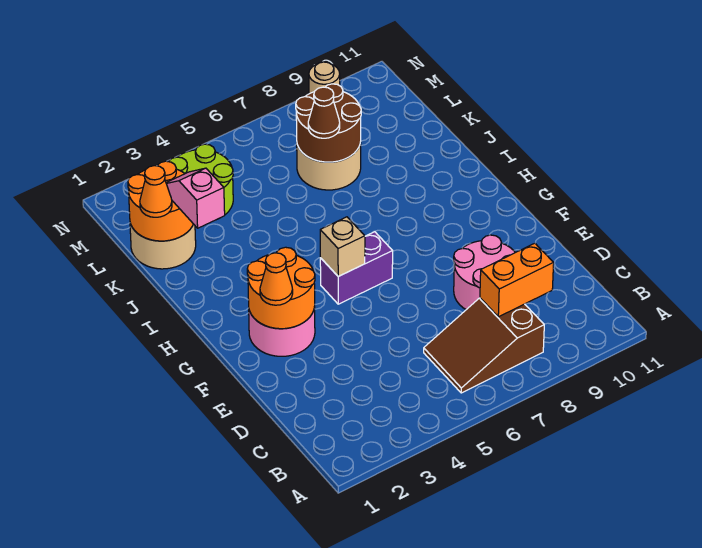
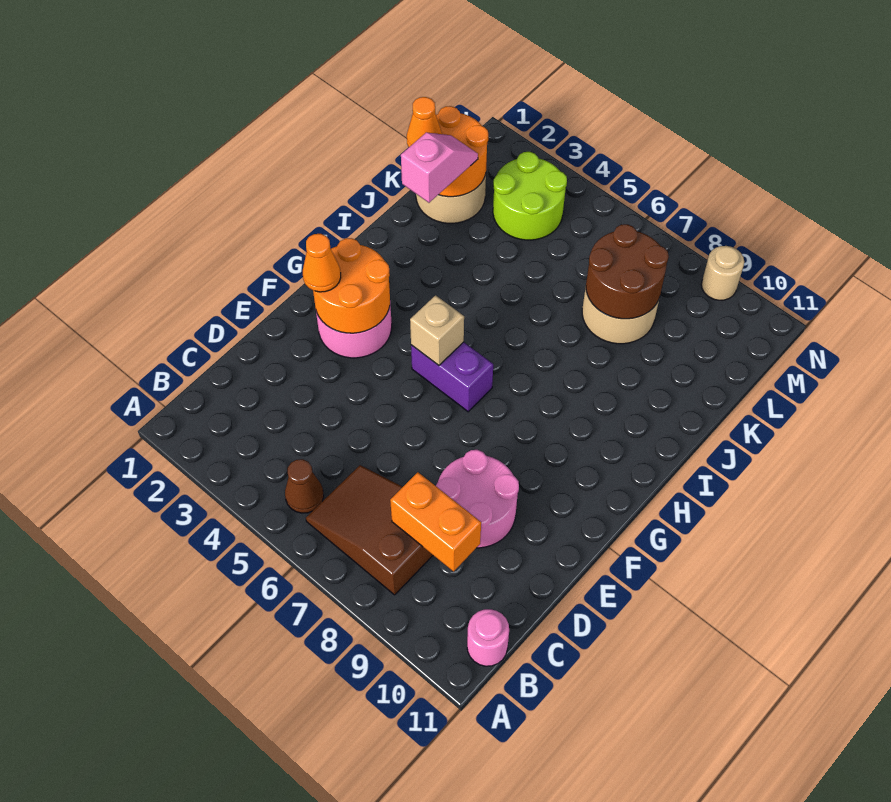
none -> pink 1x1 round brick [467,609,509,666]
brown 1x1 cone [308,87,340,138] -> brown 1x1 cone moved to [285,459,324,513]

